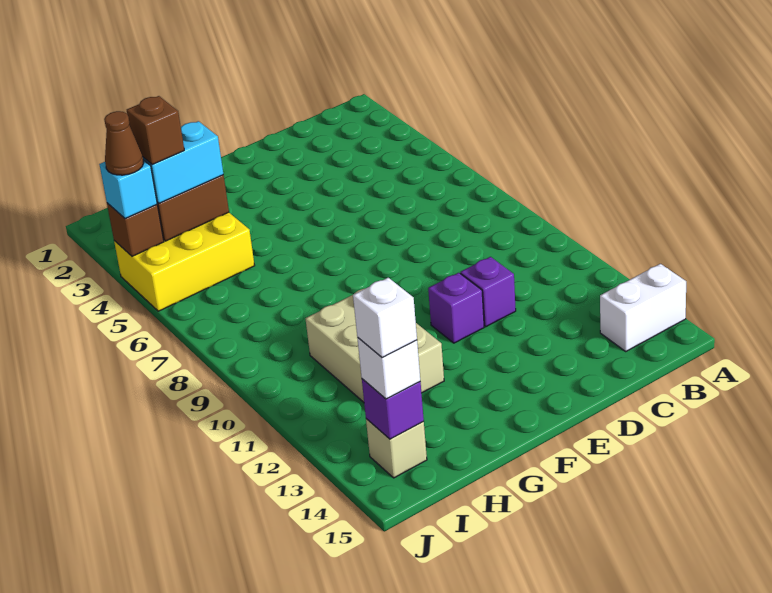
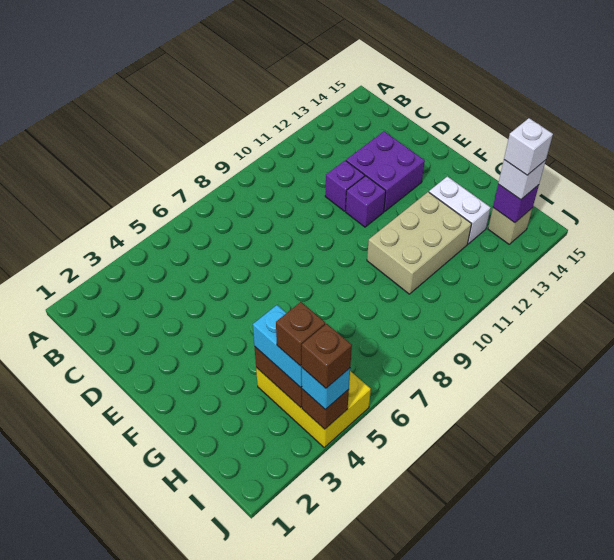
white 1x2 brick [600,264,686,351] -> white 1x2 brick moved to [429,176,491,244]
none -> purple 2x2 brick [346,131,425,211]
brown 1x1 cone [104,111,144,175] -> brown 1x1 brick [302,324,352,388]

